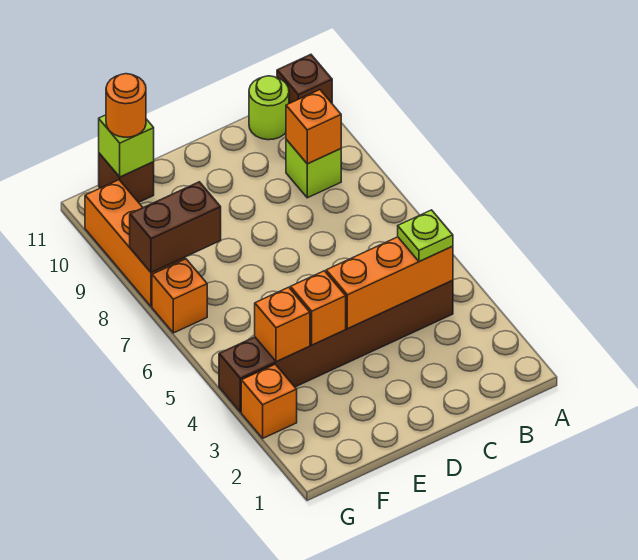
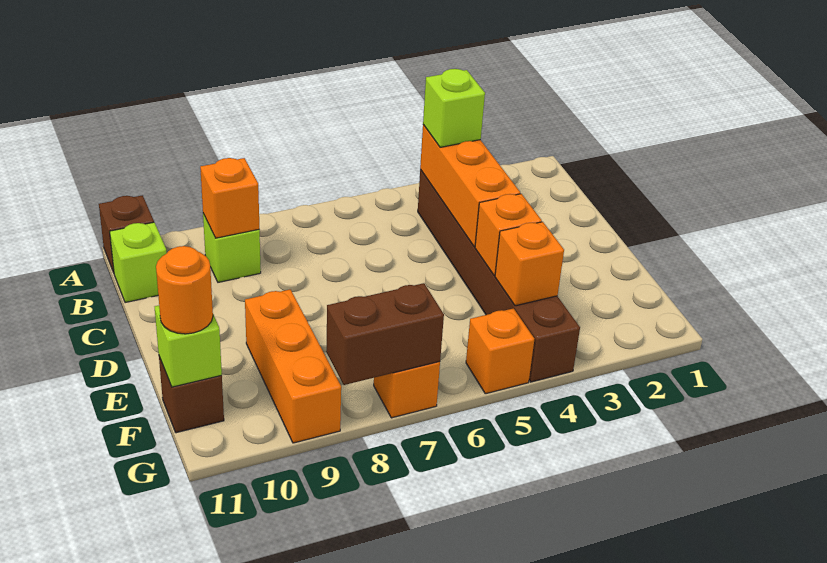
lime 1x1 plate [398,210,453,262] -> lime 1x1 brick [423,69,485,147]
lime 1x1 round brick [249,76,289,140] -> lime 1x1 brick [110,222,167,303]
brown 1x2 brick [130,182,221,273] -> brown 1x2 brick turned to [326,283,444,385]
orange 1x1 brick [241,364,297,438] -> orange 1x1 brick moved to [466,308,534,394]
orange 1x3 brick [85,180,185,307] -> orange 1x3 brick turned to [245,289,341,443]

